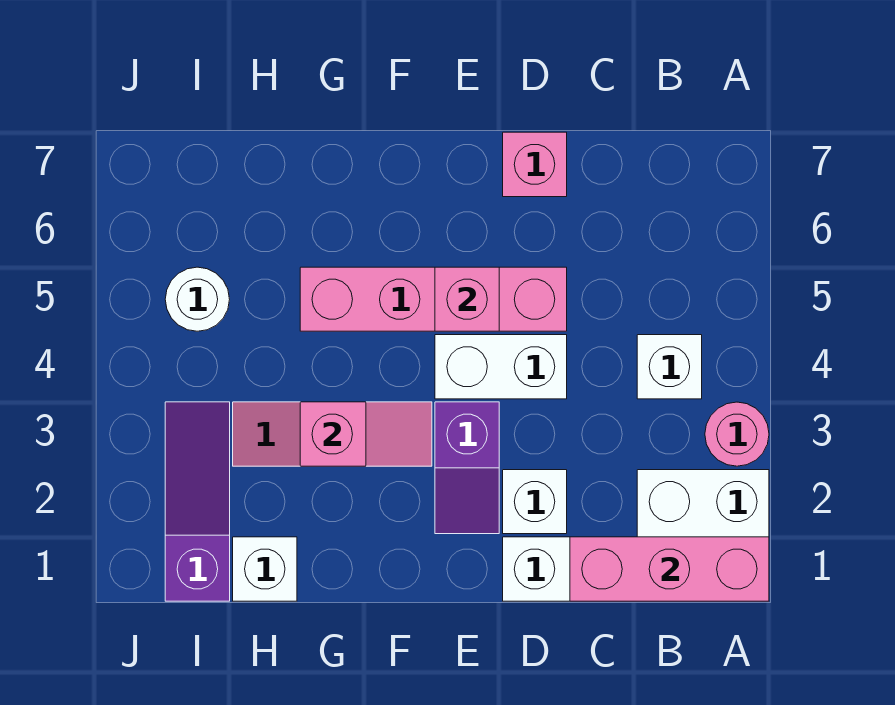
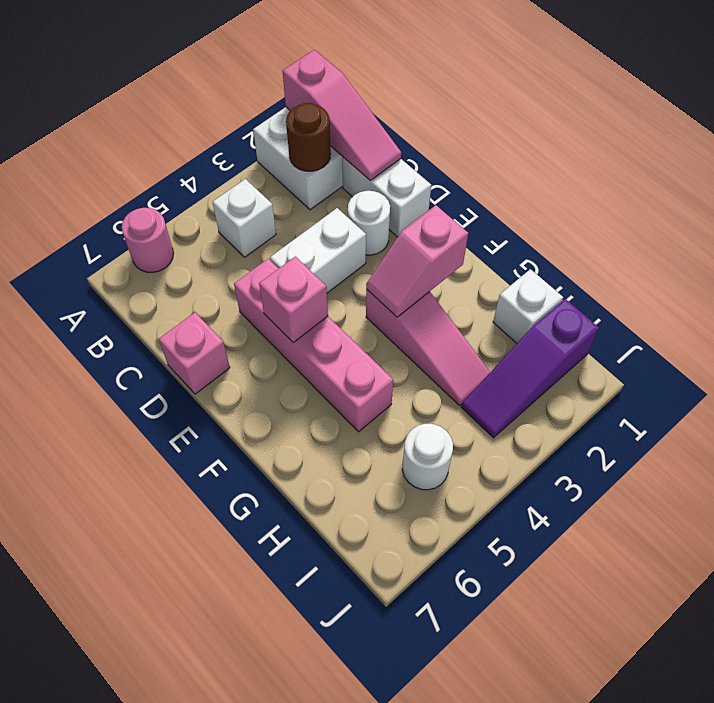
pink 1x3 brick [570,537,769,601] -> pink 1x3 slope [283,50,401,180]
pink 1x1 round brick [705,402,769,466] -> pink 1x1 round brick moved to [122,208,174,272]
none -> brown 1x1 round brick [286,103,331,171]
white 1x1 brick [503,470,567,534] -> white 1x1 round brick [348,191,390,255]
white 1x2 brick [435,335,567,399] -> white 1x2 brick turned to [270,208,366,293]
purple 1x2 slope [435,402,499,534] -> none
pink 1x2 slope [300,402,432,466] -> pink 1x2 slope turned to [366,205,468,317]

